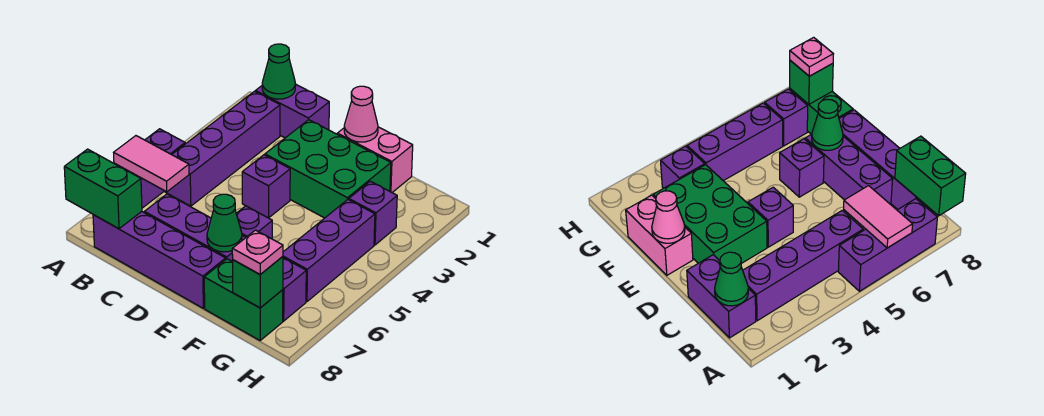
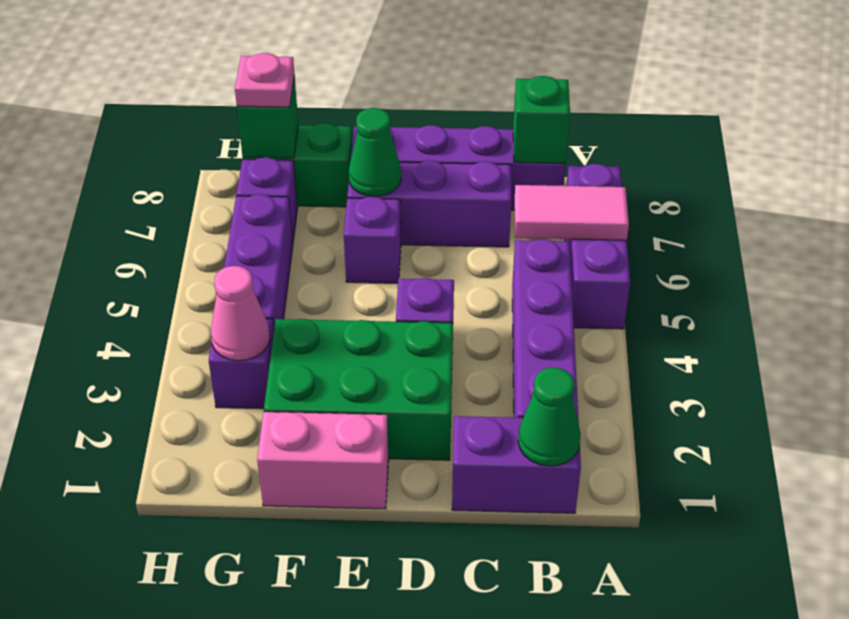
green 1x2 brick [64,149,142,229] -> green 1x1 brick [513,76,570,163]
pink 1x1 cone [344,86,378,142] -> pink 1x1 cone moved to [211,266,270,361]

